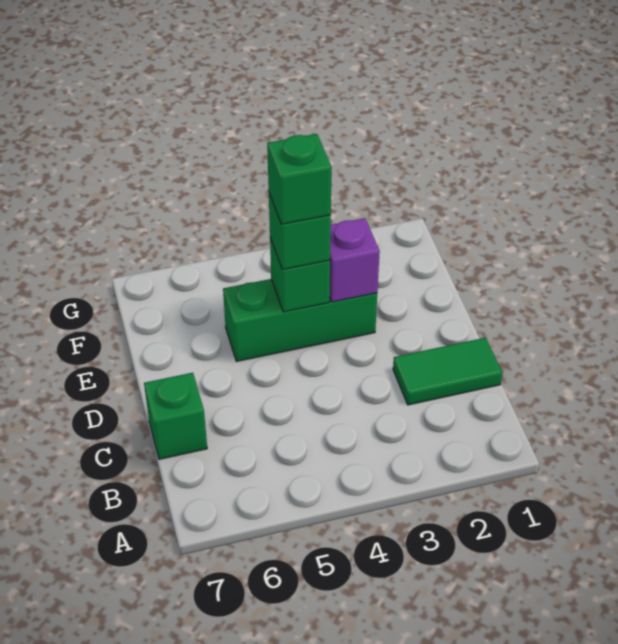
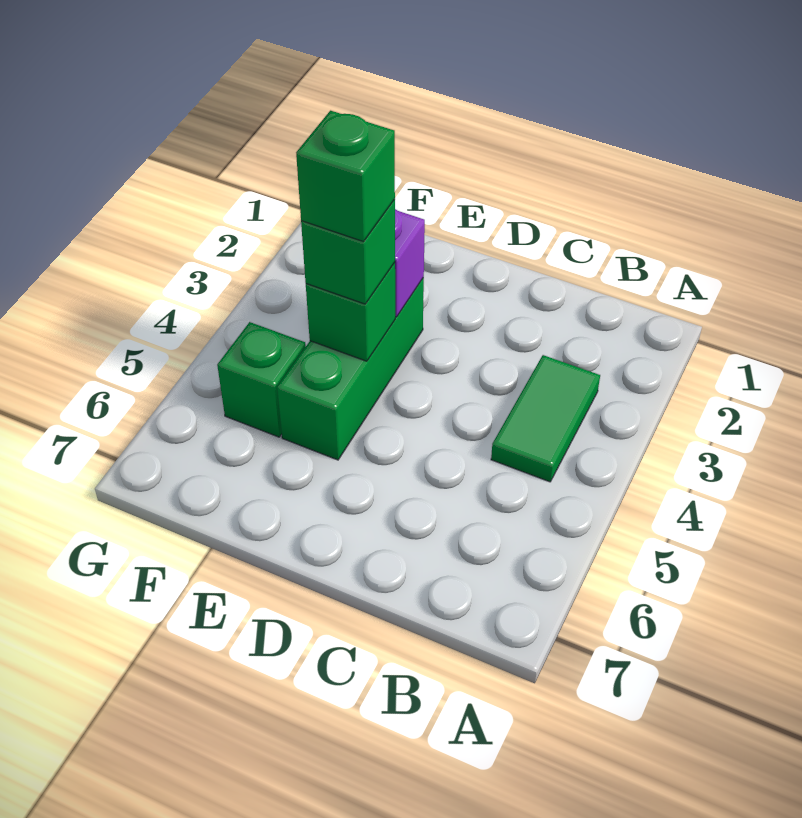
green 1x2 tile [393,338,502,405] -> green 1x2 tile moved to [491,355,600,482]
green 1x1 brick [144,373,207,459] -> green 1x1 brick moved to [217,322,306,437]

